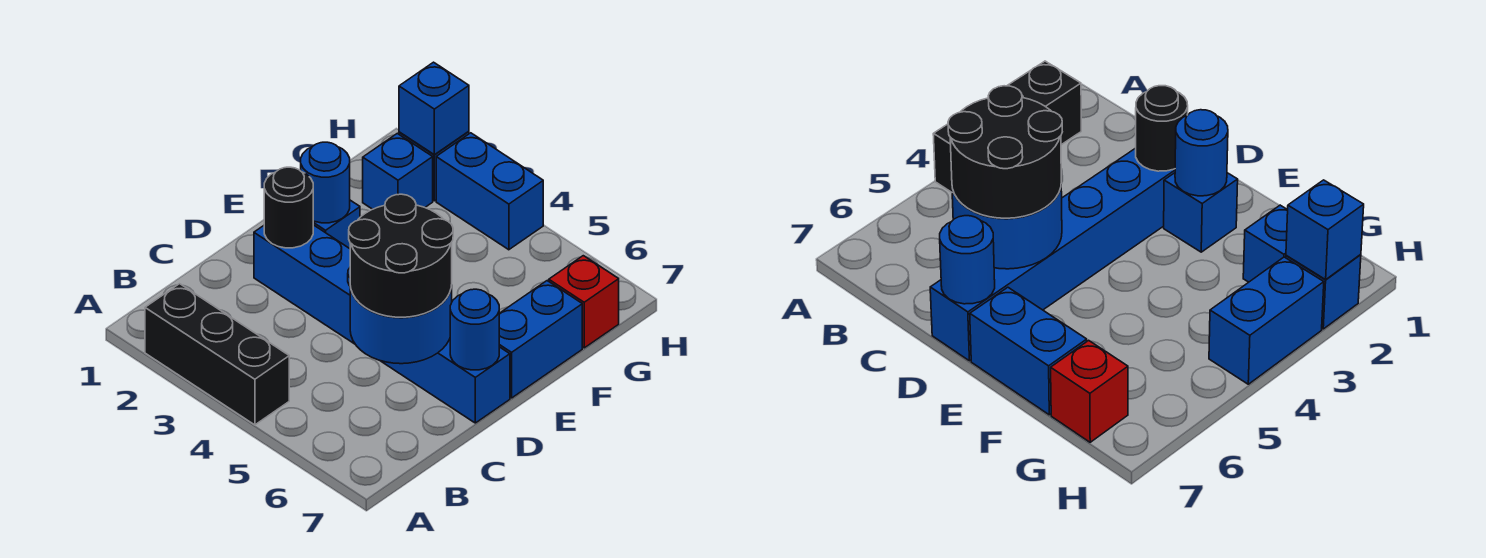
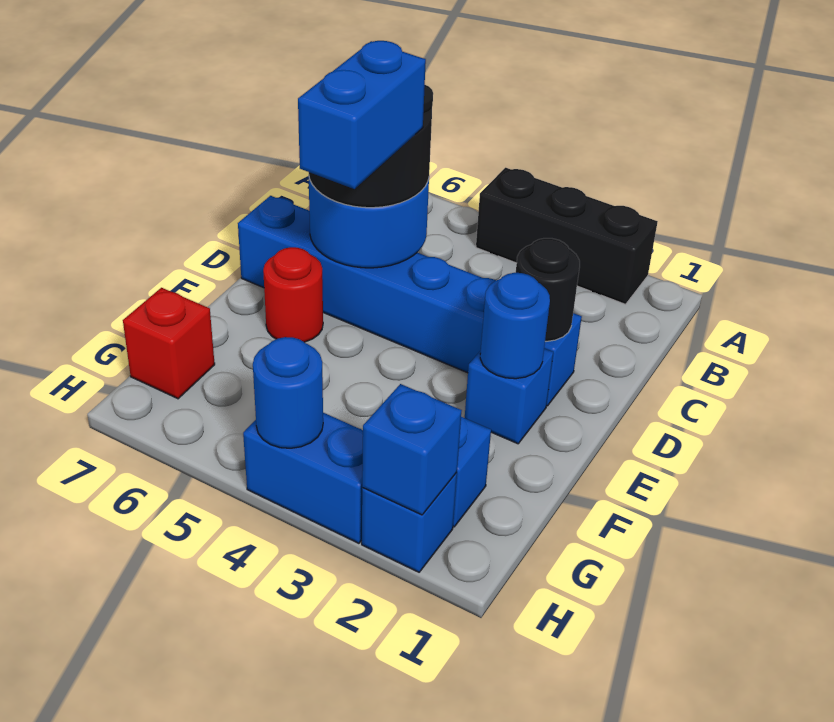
blue 1x1 round brick [450,289,499,370] -> blue 1x1 round brick moved to [253,337,323,448]
none -> red 1x1 round brick [263,247,323,342]
blue 1x2 brick [499,281,582,398] -> blue 1x2 brick moved to [298,41,426,189]

